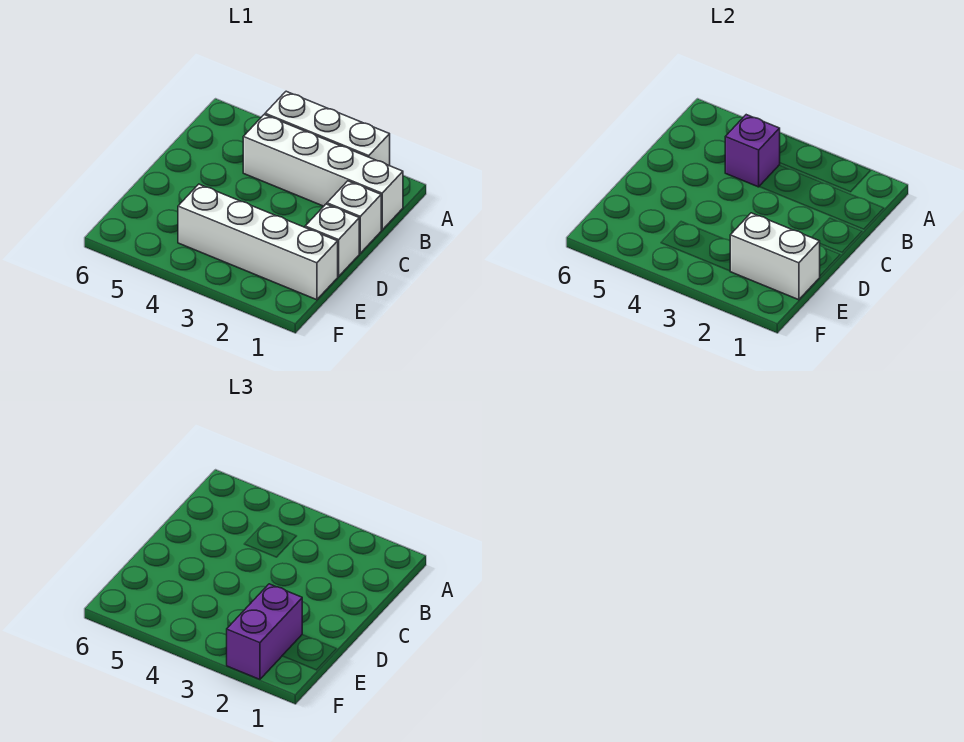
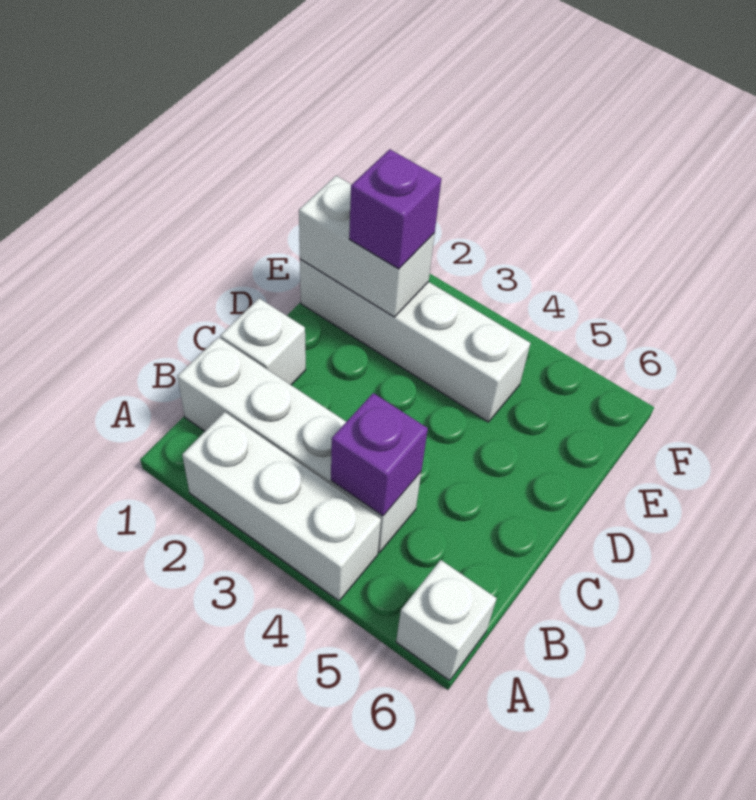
white 1x1 brick [305,204,359,276] -> white 1x1 brick moved to [396,560,497,681]
purple 1x2 brick [227,584,302,679] -> purple 1x1 brick [349,149,441,269]

